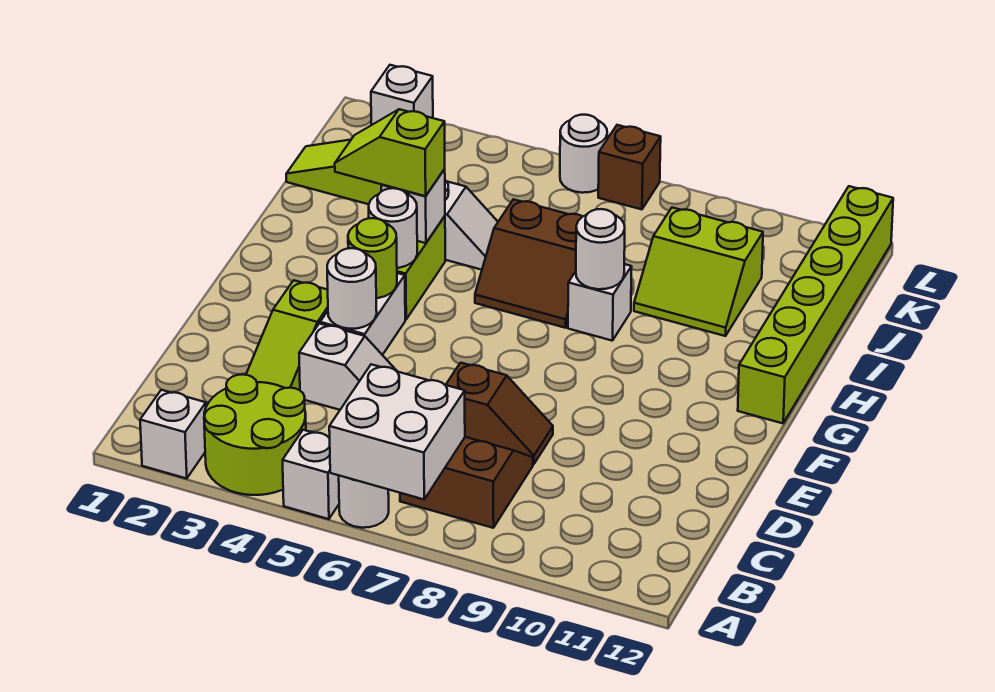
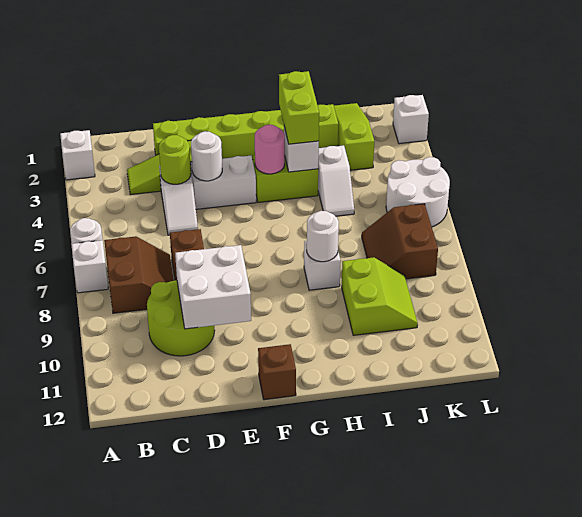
lime 2x2 round brick [204,375,306,495] -> lime 2x2 round brick moved to [147,280,215,356]
white 1x1 brick [283,430,339,519] -> white 1x1 brick moved to [71,240,108,293]
white 2x2 brick [329,364,465,499] -> white 2x2 brick moved to [175,245,251,329]
lime 1x1 round brick [348,218,397,298] -> lime 1x1 round brick moved to [159,135,191,184]
white 1x1 round brick [369,188,417,268] -> pink 1x1 round brick [255,125,285,174]
lime 1x6 brick [738,186,893,423] -> lime 1x6 brick moved to [153,104,338,160]
lime 1x2 slope [335,109,445,196] -> lime 1x2 brick [279,71,319,144]
brown 2x2 slope [475,199,583,328] -> brown 2x2 slope moved to [362,204,438,279]
lime 2x2 slope [634,208,763,336] -> lime 2x2 slope turned to [342,257,418,335]
white 1x1 round brick [560,115,607,193] -> white 2x2 round brick [386,157,450,227]
brown 1x1 brick [598,125,661,209] -> brown 1x1 brick moved to [258,344,296,400]

